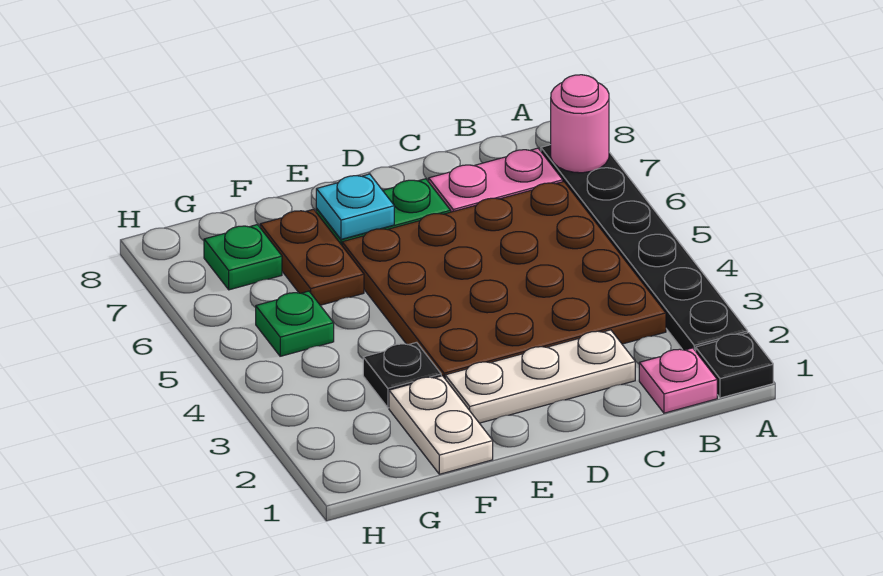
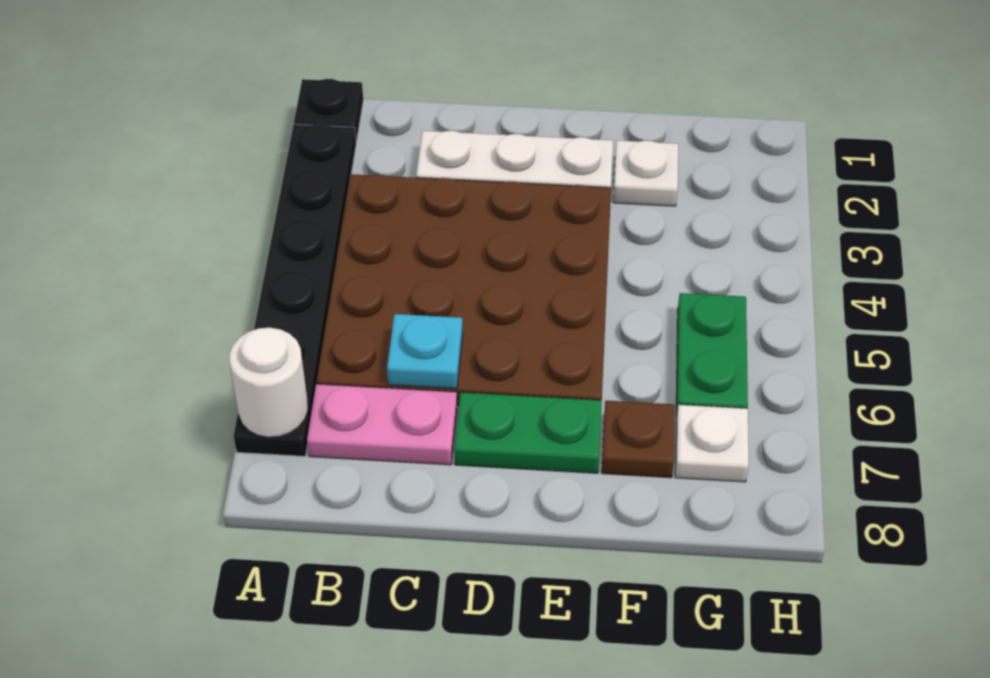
pink 1x1 round brick [551,75,609,173] -> white 1x1 round brick [229,328,308,437]
pink 1x1 plate [639,348,717,413] -> none
cyan 1x1 plate [316,174,394,239] -> cyan 1x1 plate moved to [387,314,463,389]
white 1x2 plate [389,376,493,474] -> white 1x1 plate [613,140,678,206]
black 1x1 plate [363,342,441,408] -> none
brown 1x2 plate [260,209,364,305] -> brown 1x1 plate [602,401,675,478]
green 1x1 plate [256,291,334,356] -> green 1x2 plate [676,293,748,418]
green 1x1 plate [204,225,282,290] -> white 1x1 plate [675,405,749,482]

